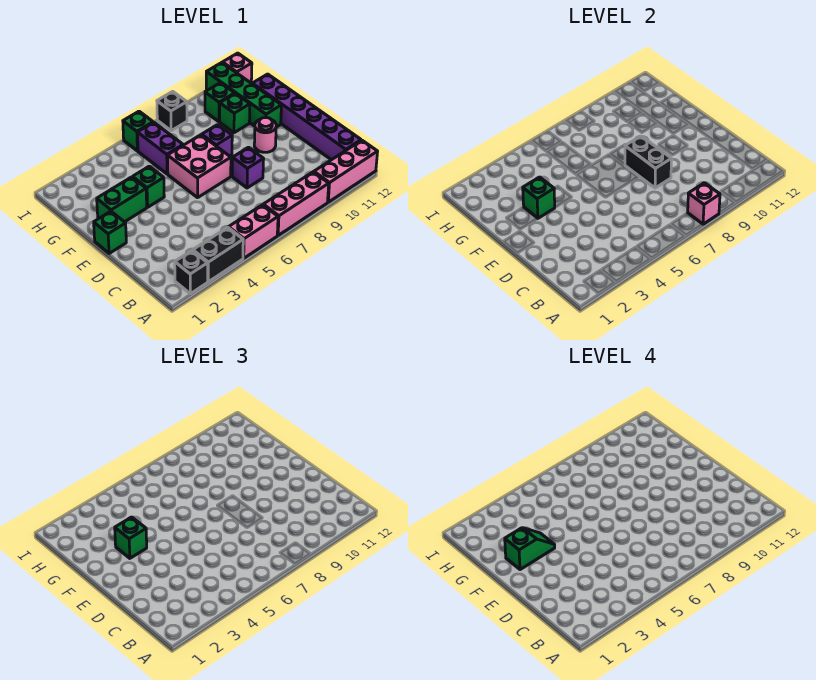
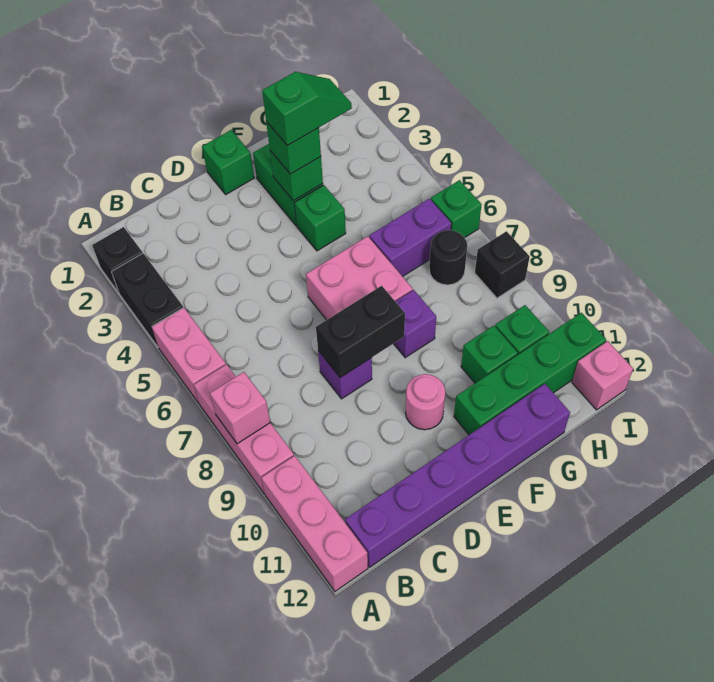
green 1x2 slope [505,528,555,570] -> green 1x2 slope turned to [262,72,352,146]
none -> black 1x1 round brick [429,230,467,285]

